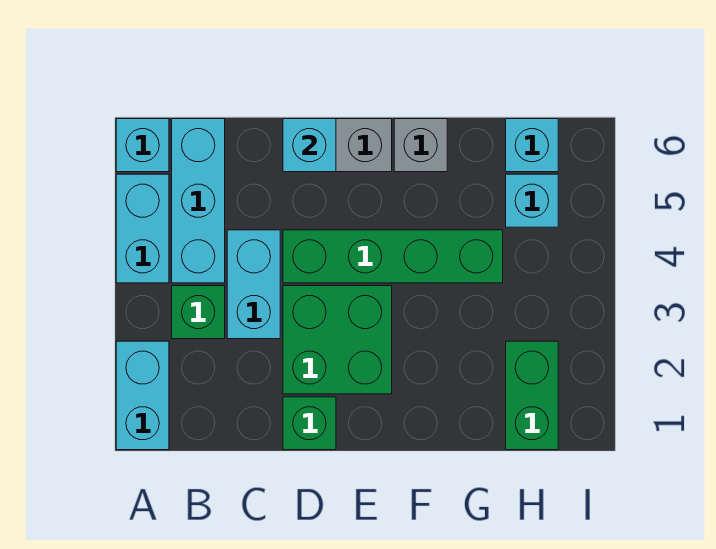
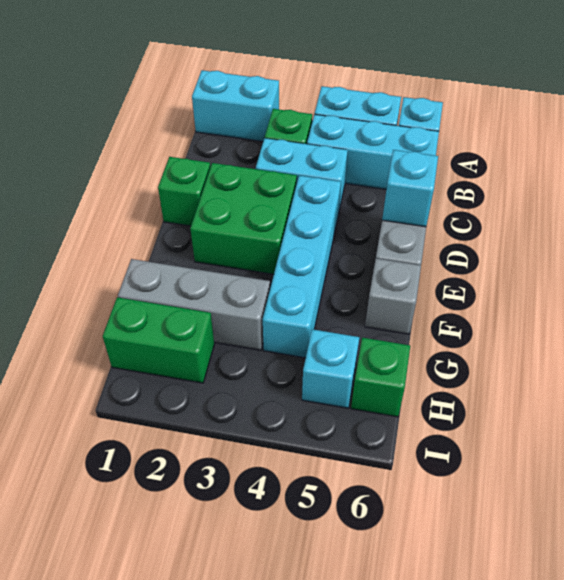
green 1x4 brick [283,230,503,283] -> cyan 1x4 brick [263,176,341,358]
none -> grey 1x3 brick [118,259,270,350]
cyan 1x1 brick [506,119,558,172] -> green 1x1 brick [351,338,410,417]

